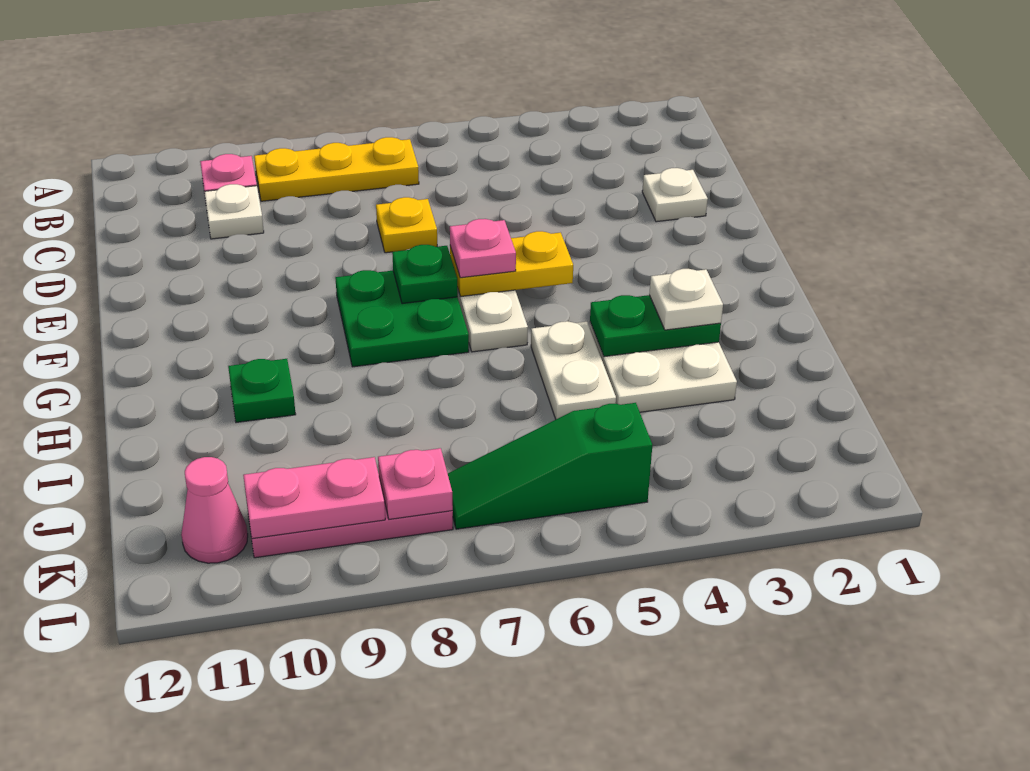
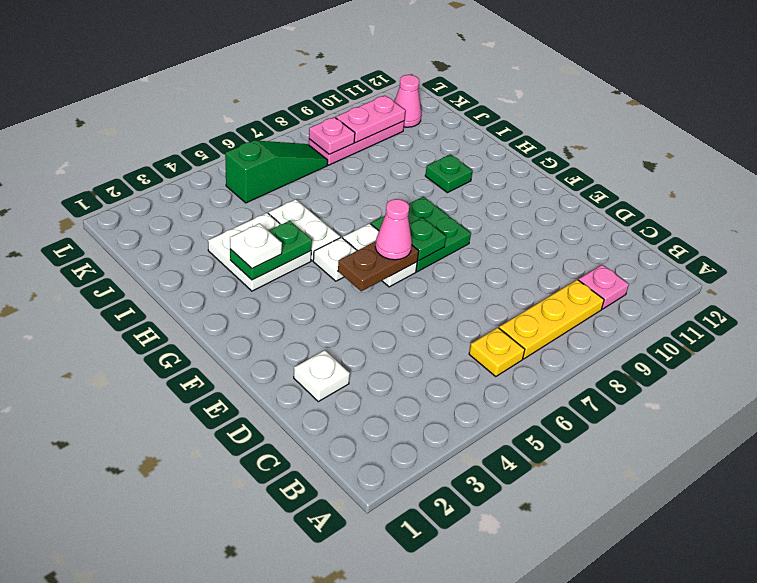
white 1x1 plate [204,184,264,239] -> white 1x1 plate moved to [313,237,357,281]
yellow 1x1 plate [376,197,437,253] -> yellow 1x1 plate moved to [469,328,525,377]
yellow 1x2 plate [450,231,573,297] -> brown 1x2 plate [338,241,419,291]
pink 1x1 plate [450,219,516,278] -> pink 1x1 cone [375,199,412,260]

